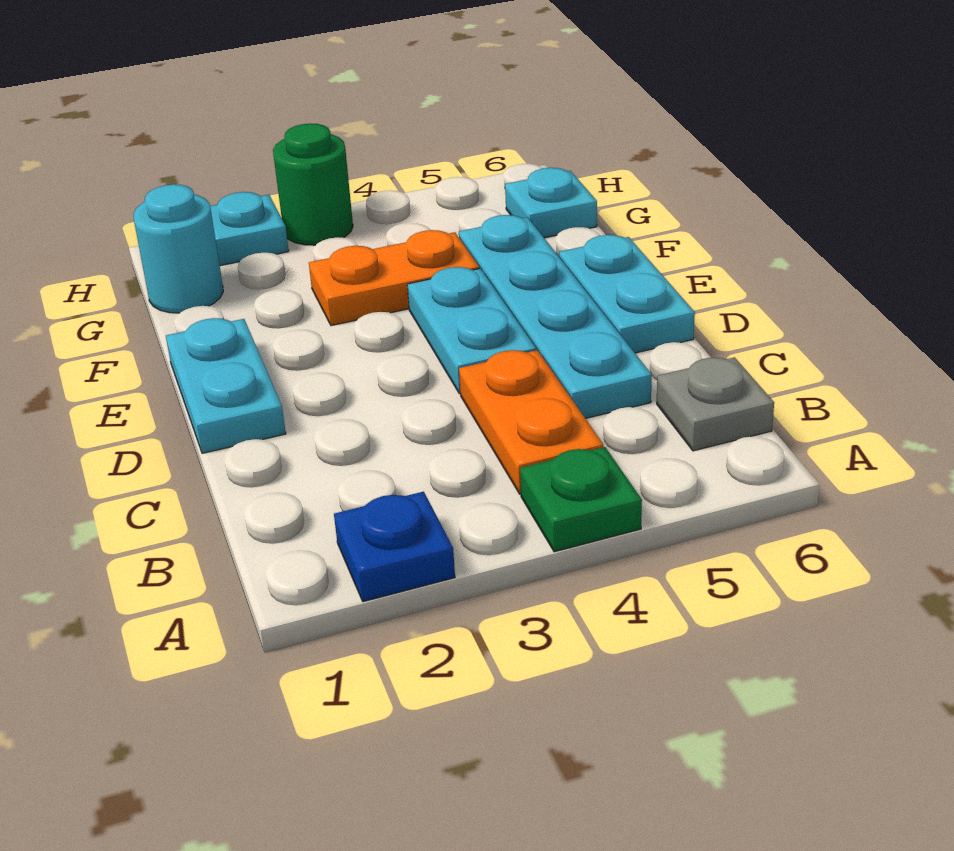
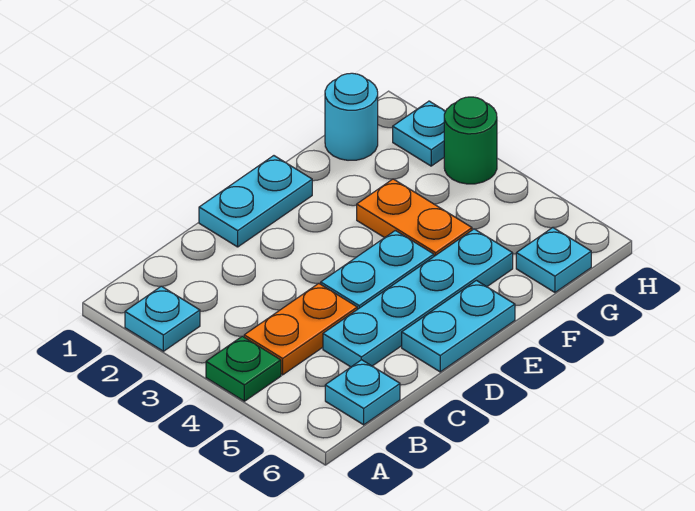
blue 1x1 plate [334,492,455,602] -> cyan 1x1 plate [125,286,200,351]
grey 1x1 plate [657,357,774,451] -> cyan 1x1 plate [325,360,400,425]

